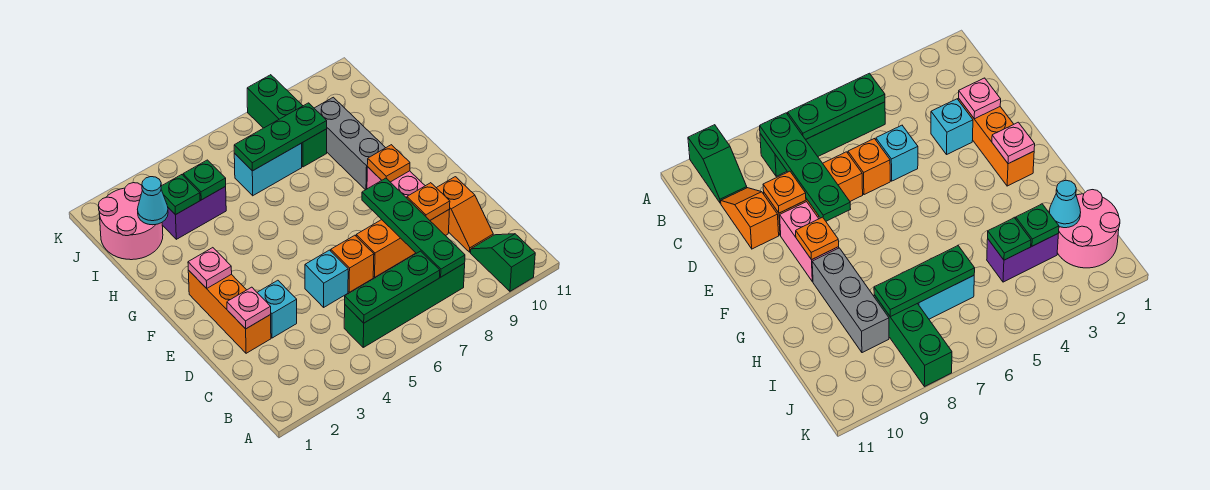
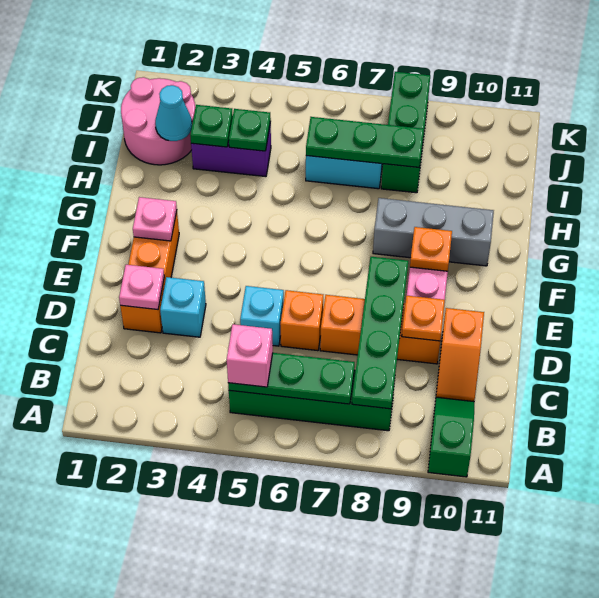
none -> pink 1x1 brick [227,324,273,387]
grey 1x3 brick [314,97,385,190] -> grey 1x3 brick turned to [373,198,494,266]

